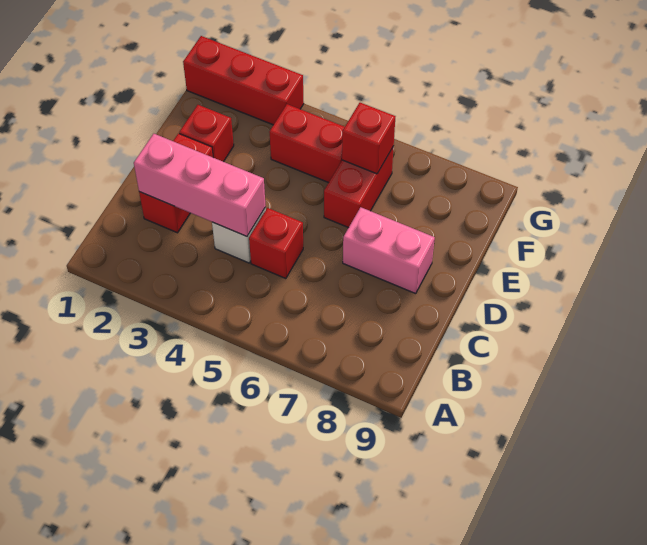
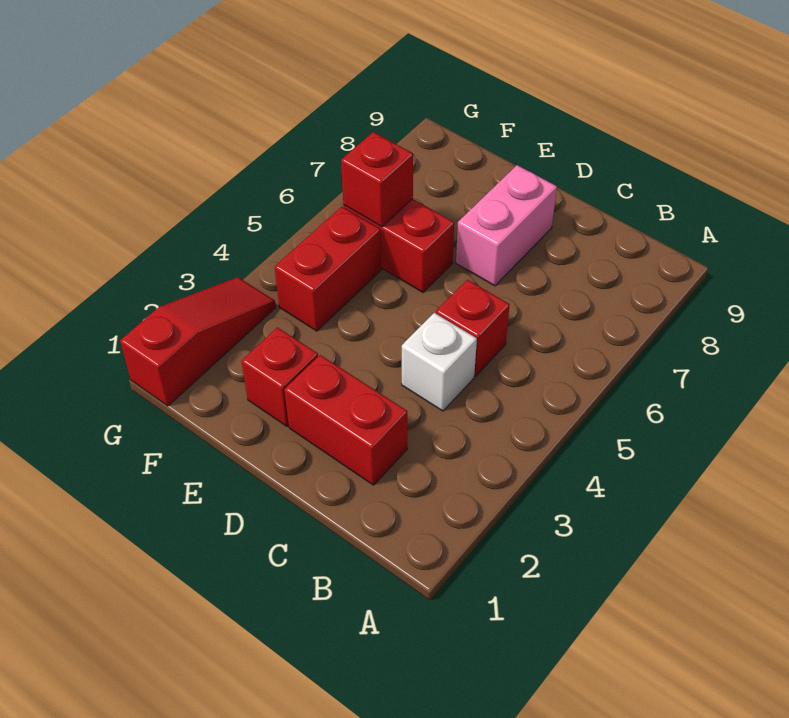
pink 1x3 brick [134,134,266,236] -> none
red 1x3 brick [183,36,304,125] -> red 1x3 slope [120,277,276,406]

